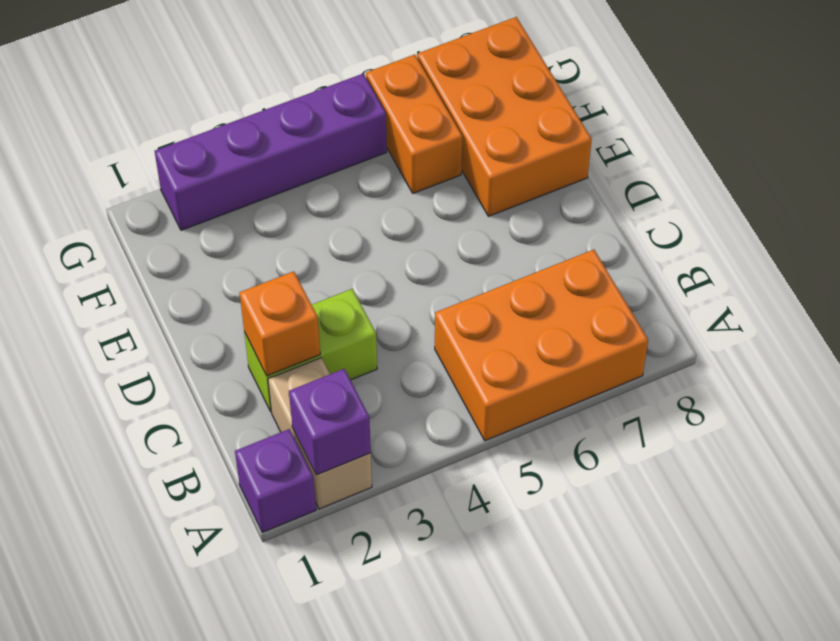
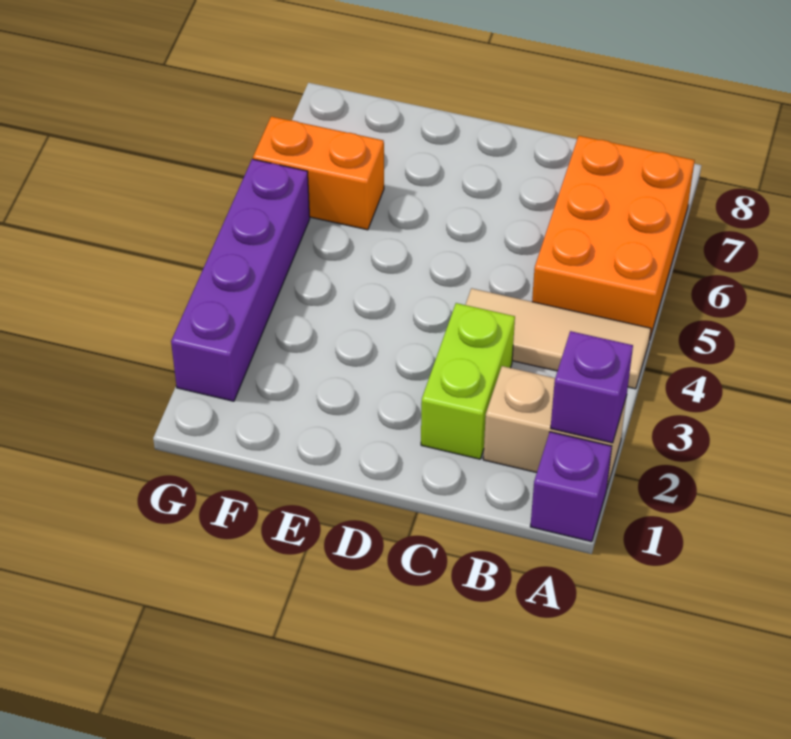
none -> tan 1x3 tile [465,288,651,389]
orange 1x1 brick [240,271,320,376] -> none
orange 2x3 brick [417,17,592,216] -> none

